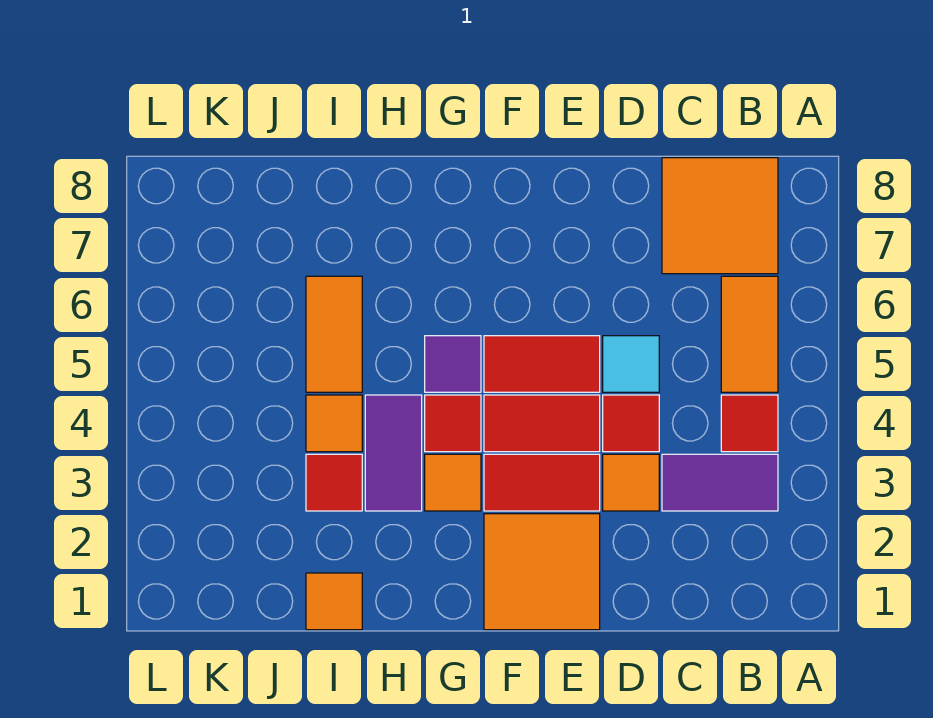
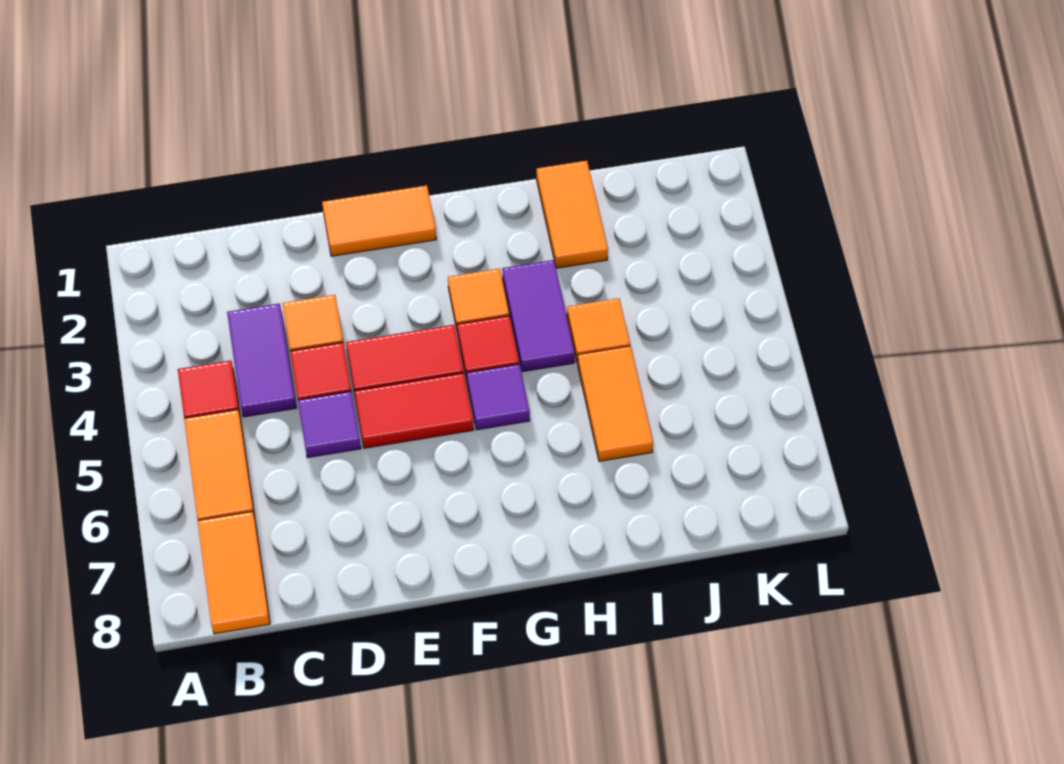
purple 1x2 tile [662,454,778,511] -> purple 1x2 tile turned to [227,303,297,417]
orange 2x2 tile [662,158,778,274] -> orange 1x2 tile [198,512,270,634]
cyan 1x1 tile [603,336,659,392] -> purple 1x1 tile [298,391,361,458]
orange 2x2 tile [484,514,600,630] -> orange 1x2 tile [322,186,436,256]
red 1x2 tile [484,454,600,511] -> none
orange 1x1 tile [306,573,362,630] -> orange 1x2 tile [537,161,608,268]
red 1x1 tile [306,454,362,511] -> none

